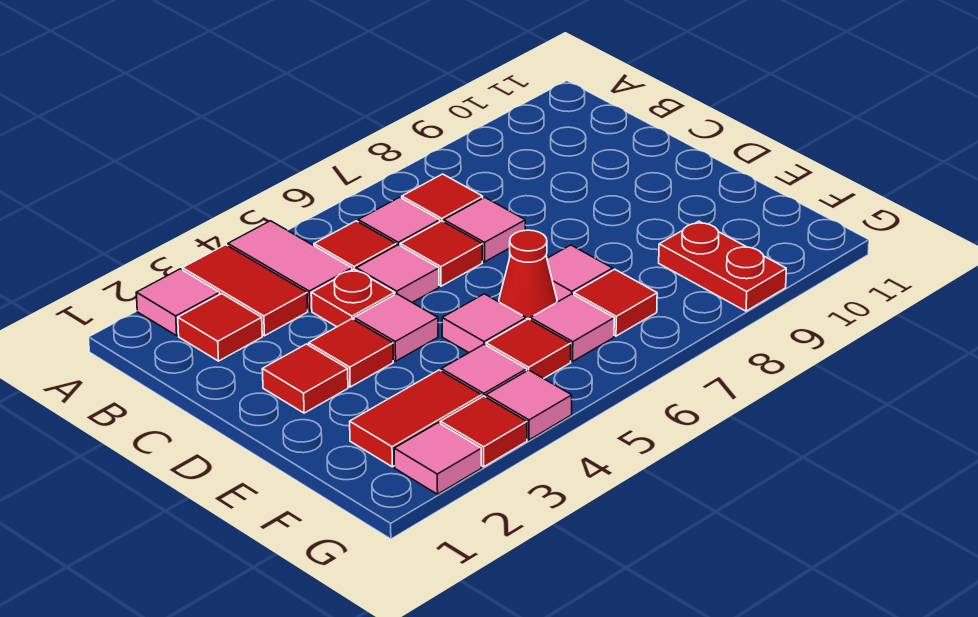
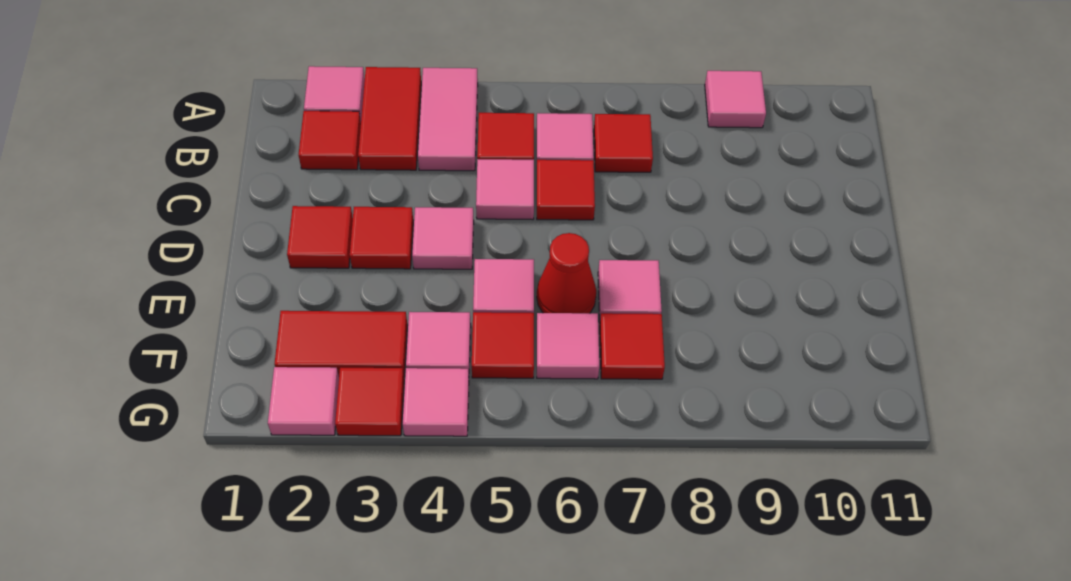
red 1x1 plate [311,269,395,327] -> none
pink 1x1 tile [444,197,525,262] -> pink 1x1 tile moved to [705,71,766,128]
red 1x2 plate [659,221,786,311] -> none

